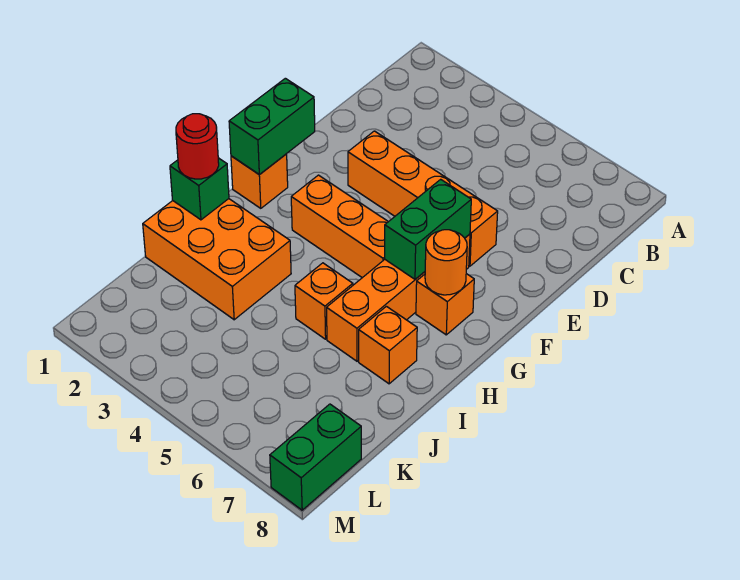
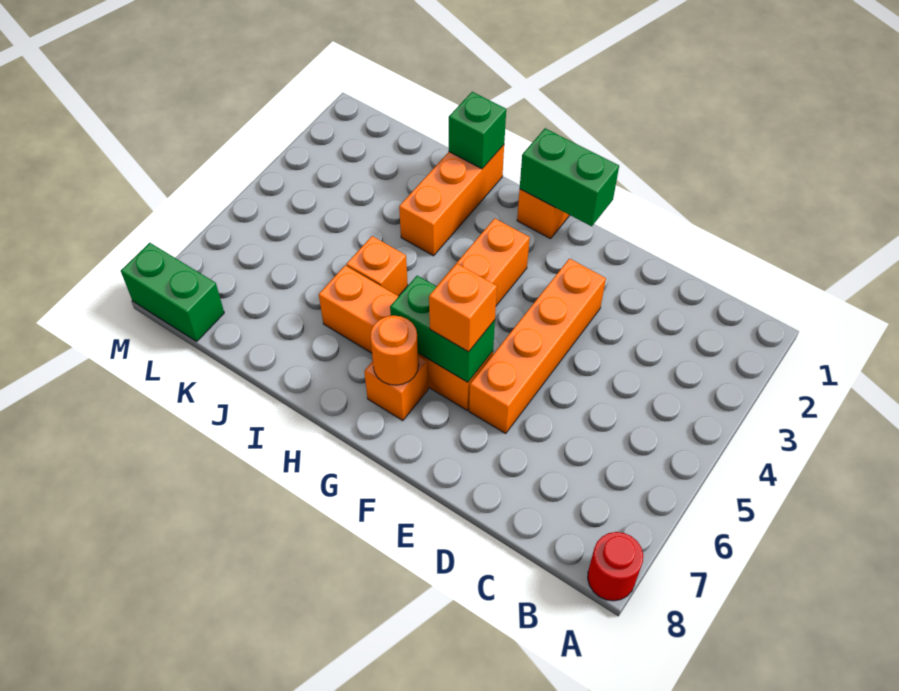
orange 2x3 brick [143,199,291,320] -> orange 1x3 brick [399,145,504,256]
red 1x1 round brick [176,114,219,179] -> red 1x1 round brick moved to [588,532,643,601]
orange 1x1 brick [359,306,417,384] -> orange 1x1 brick moved to [429,264,497,352]

